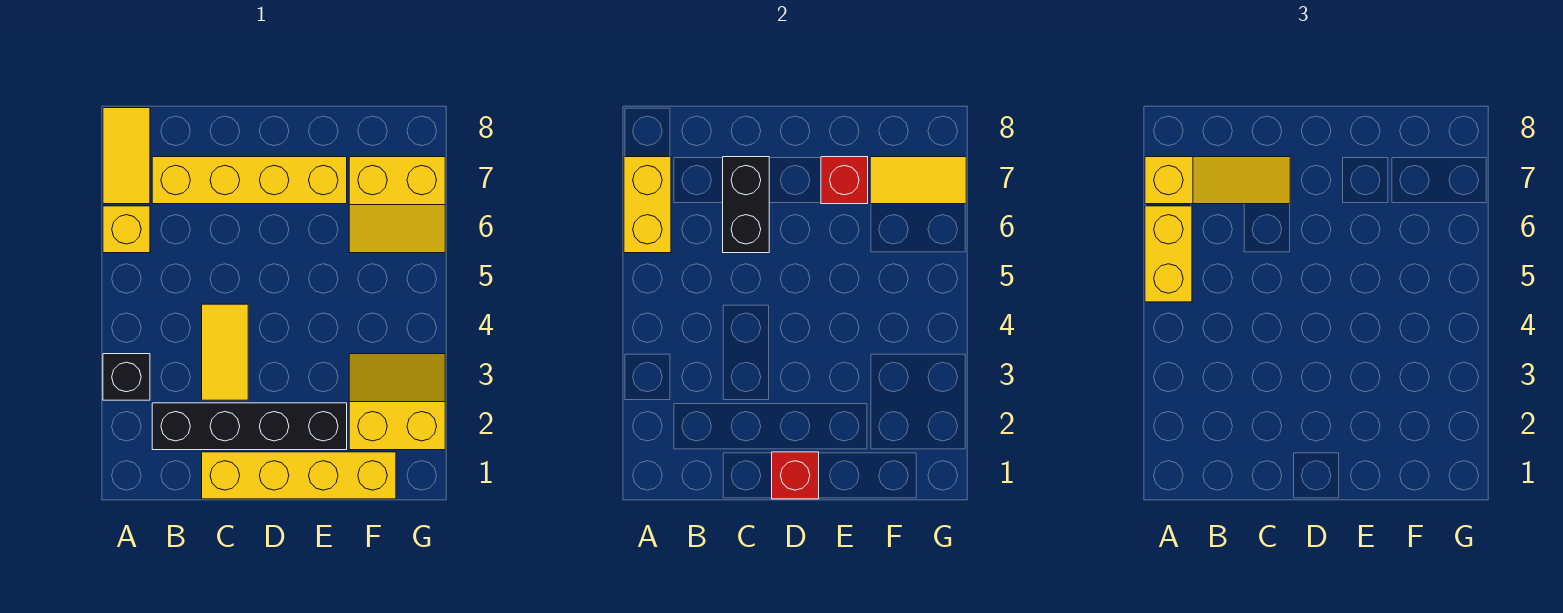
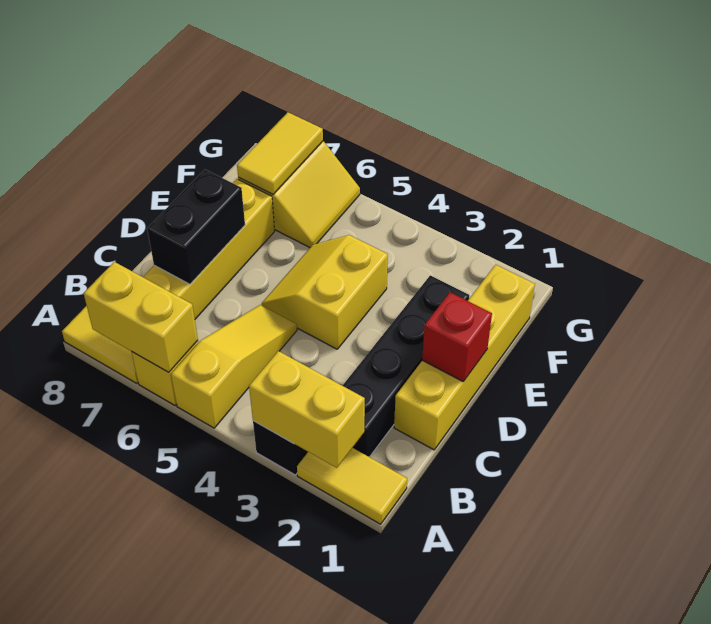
yellow 1x2 brick [1145,206,1192,302] -> yellow 1x2 brick moved to [249,351,365,468]
yellow 1x3 slope [1145,157,1290,204] -> yellow 1x3 slope moved to [171,305,297,428]
yellow 1x2 tile [202,304,248,400] -> yellow 1x2 tile moved to [297,448,407,524]
black 1x2 brick [723,157,769,253] -> black 1x2 brick turned to [147,170,245,284]
red 1x1 brick [821,157,868,204] -> none
yellow 2x2 slope [349,354,445,450] -> yellow 2x2 slope moved to [262,235,388,349]

